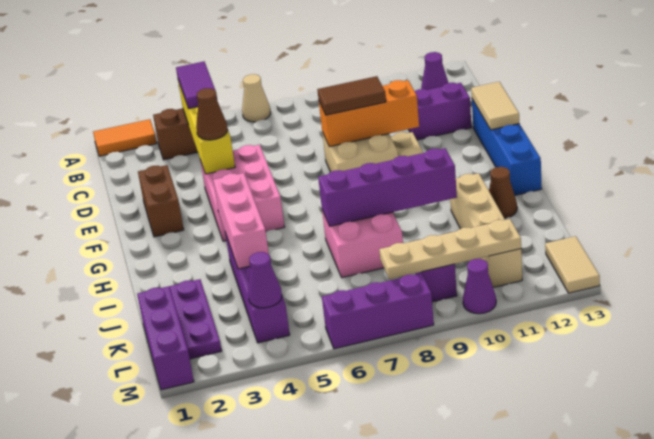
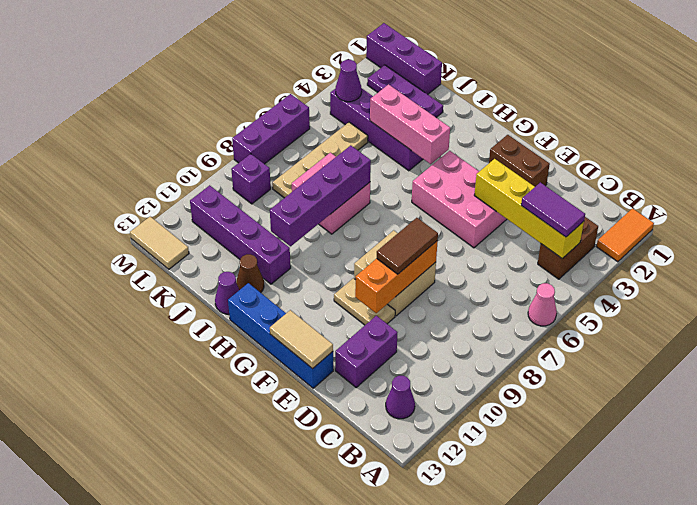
tan 1x1 cone [242,74,271,122] -> pink 1x1 cone [528,283,557,326]
brown 1x1 cone [196,88,227,140] -> none
tan 1x4 brick [450,173,522,287] -> purple 1x4 brick [190,185,291,284]
tan 1x4 plate [379,219,521,279] -> tan 1x4 plate moved to [272,122,368,198]
purple 1x1 cone [463,259,496,314] -> purple 1x1 cone moved to [215,272,239,314]

